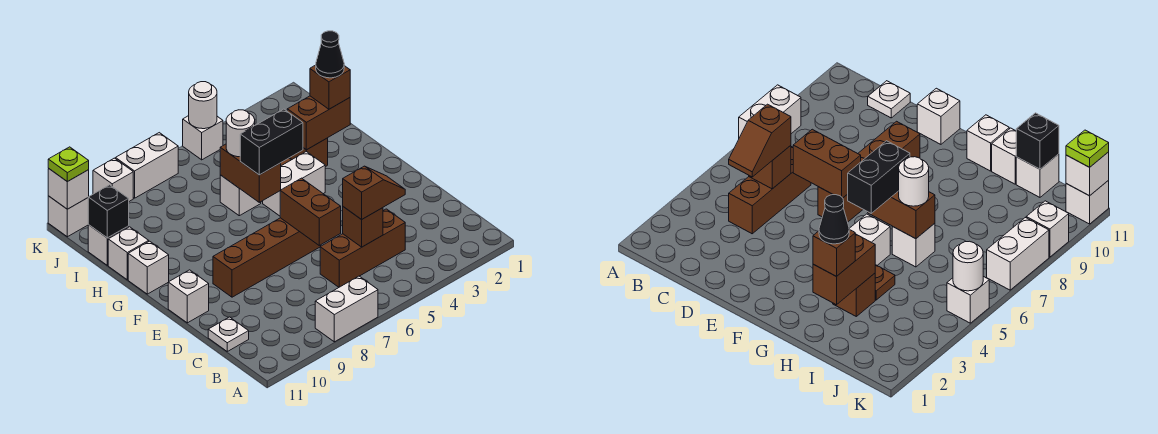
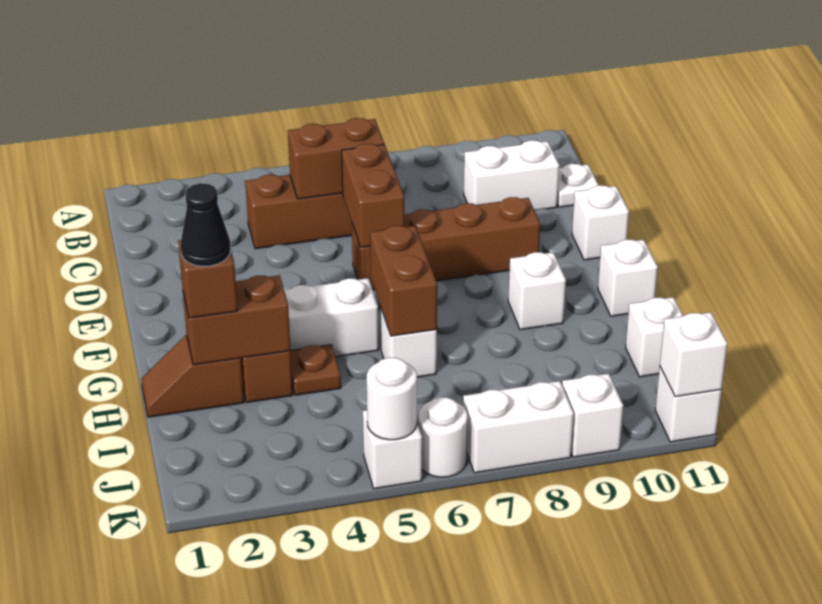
white 1x2 brick [315,276,378,342] -> white 1x2 brick moved to [464,140,559,211]
brown 1x2 slope [343,166,405,220] -> brown 1x2 slope moved to [141,335,244,417]
brown 1x1 brick [343,207,383,247] -> brown 1x2 brick [288,118,384,199]
black 1x2 brick [240,109,303,175] -> none
white 1x1 round brick [226,110,255,157] -> white 1x1 round brick moved to [418,397,468,477]
white 1x1 brick [108,227,149,280] -> white 1x1 brick moved to [508,252,566,330]
black 1x1 brick [88,185,129,238] -> none
lime 1x1 plate [48,147,89,182] -> none

